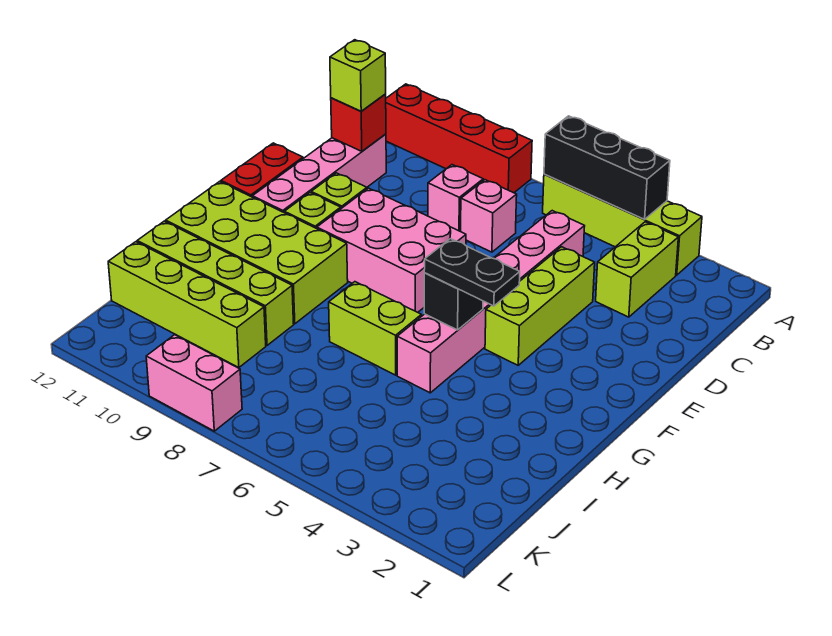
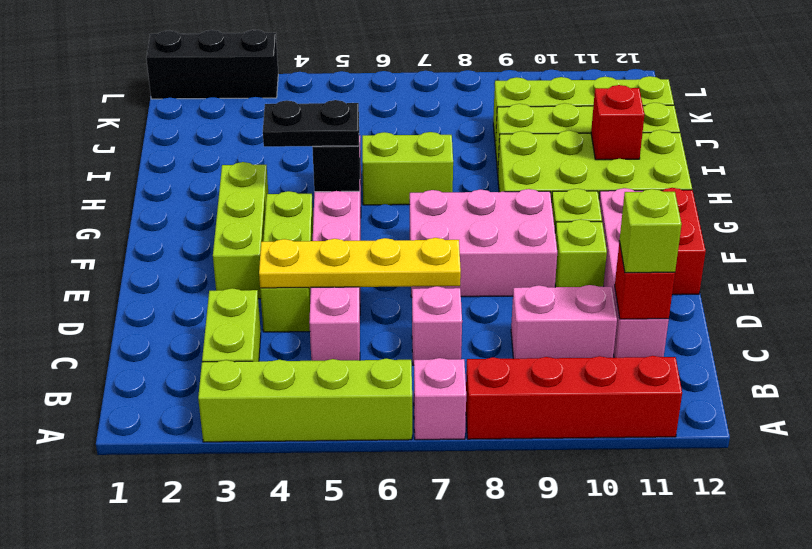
black 1x3 brick [544,116,670,219] -> black 1x3 brick moved to [146,30,278,99]
pink 1x1 brick [428,165,483,231] -> pink 1x1 brick moved to [414,358,466,440]
none -> yellow 1x4 plate [259,238,461,288]
none -> lime 1x3 brick [213,162,268,299]
none -> red 1x1 brick [591,85,644,160]
pink 1x2 brick [146,335,242,431] -> pink 1x2 brick moved to [511,285,617,359]

